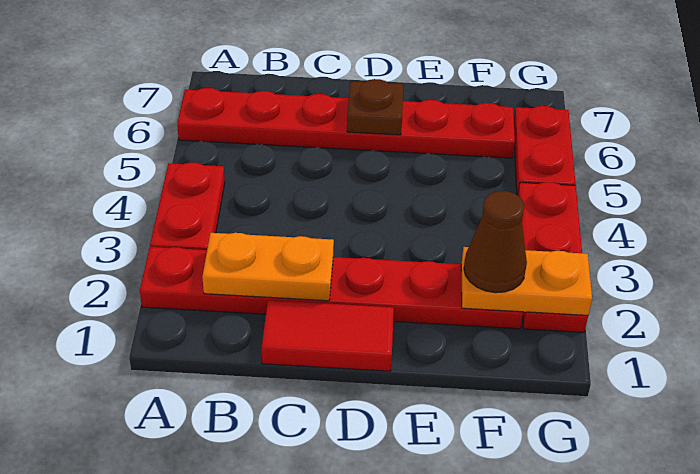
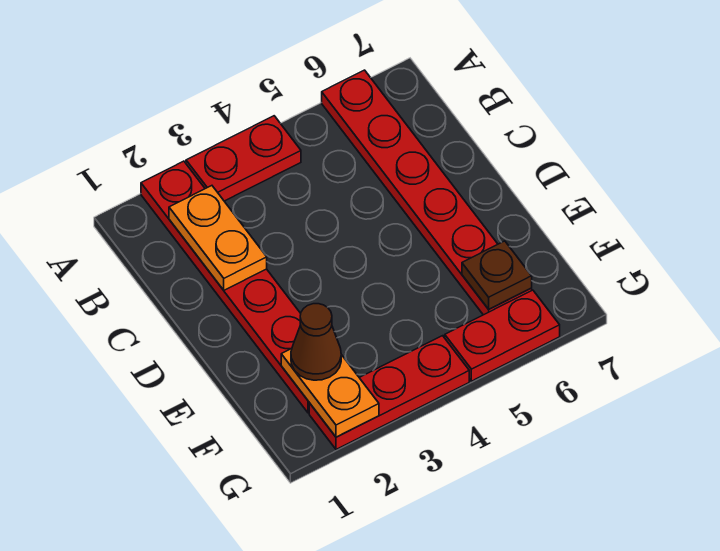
red 1x2 tile [262,300,394,371] -> none
brown 1x1 plate [347,79,404,135] -> brown 1x1 plate moved to [462,241,532,309]

